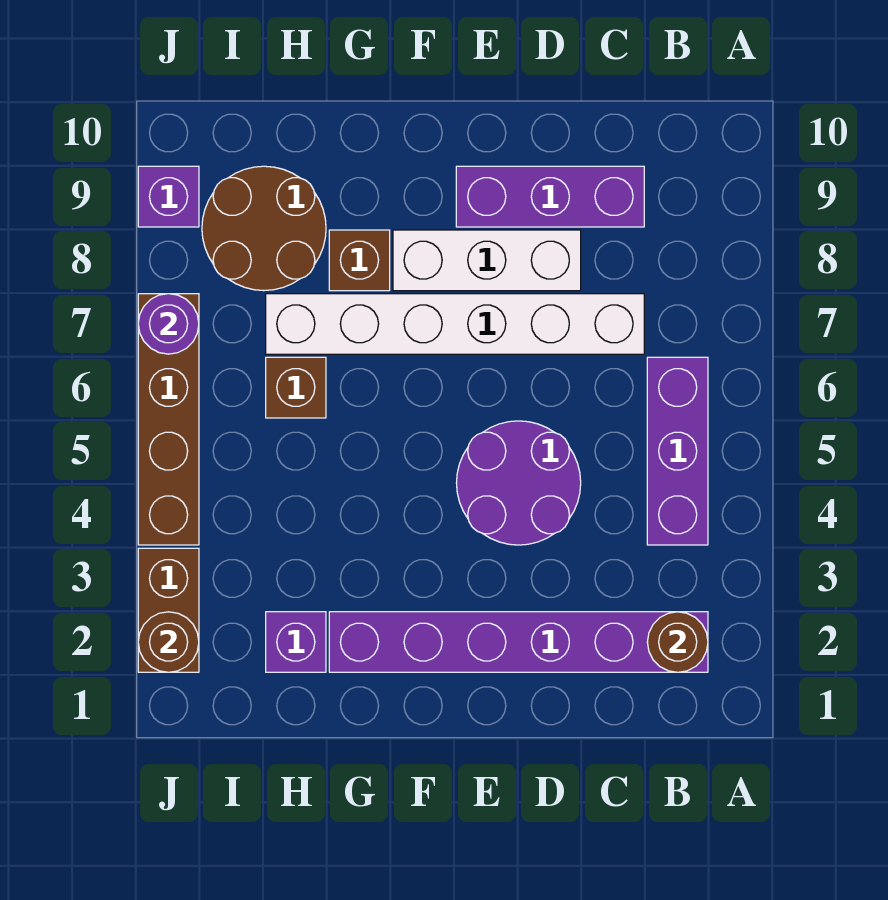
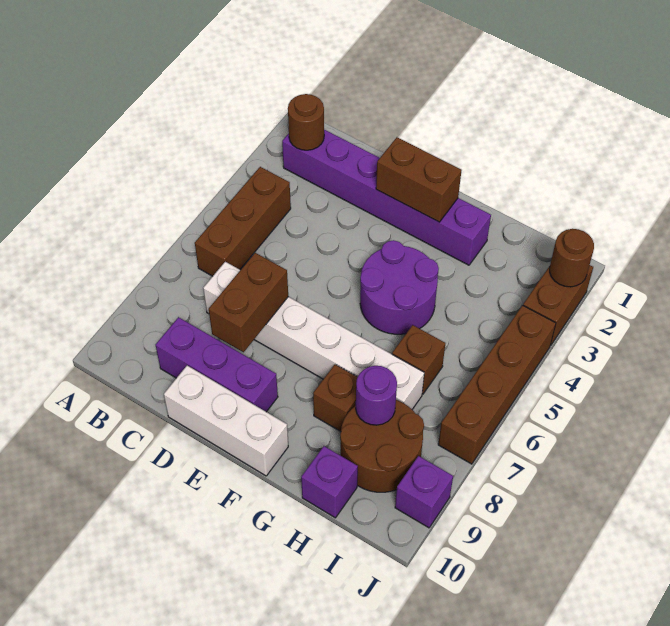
purple 1x3 brick [647,357,708,545] -> brown 1x3 brick [195,167,291,276]
purple 2x2 round brick [457,421,581,545] -> purple 2x2 round brick moved to [360,240,439,334]
none -> brown 1x2 brick [209,253,288,352]
white 1x3 brick [393,230,581,291] -> white 1x3 brick moved to [164,366,288,476]
none -> brown 1x2 brick [376,137,462,222]
purple 1x1 brick [266,612,326,672] -> purple 1x1 brick moved to [301,446,358,518]
purple 1x1 round brick [138,294,199,354] -> purple 1x1 round brick moved to [356,366,397,425]

